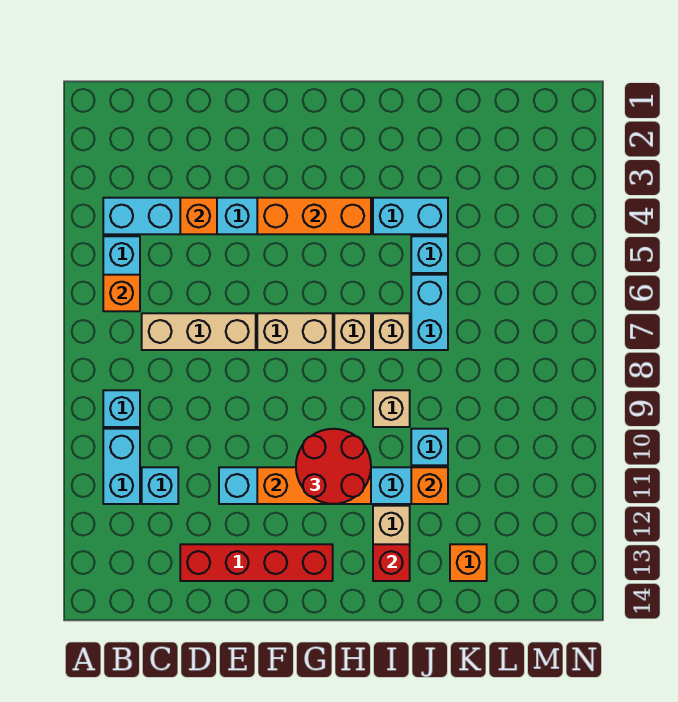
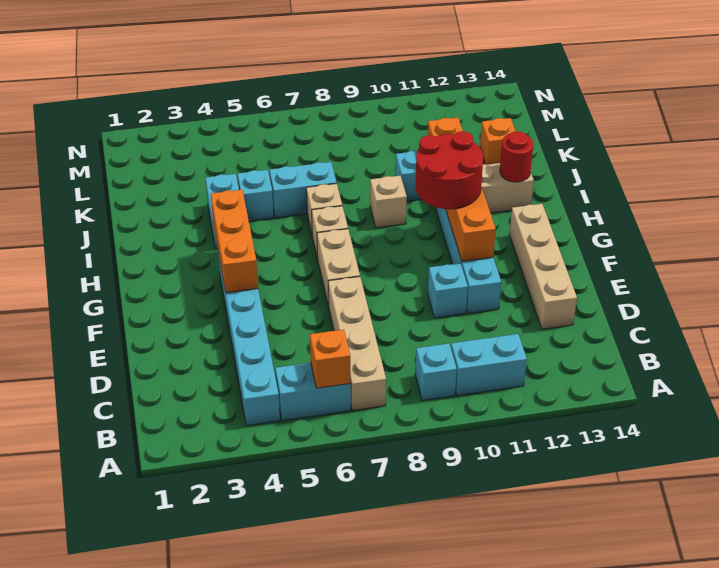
tan 1x3 brick [142,313,256,350] -> tan 1x4 brick [328,277,386,411]
cyan 1x1 brick [142,467,178,504] -> cyan 1x1 brick moved to [428,263,468,318]
orange 1x1 brick [180,198,217,234] -> none
red 1x4 brick [180,544,333,581] -> tan 1x4 brick [510,204,577,329]
red 1x1 brick [373,544,410,581] -> red 1x1 round brick [500,131,533,182]

